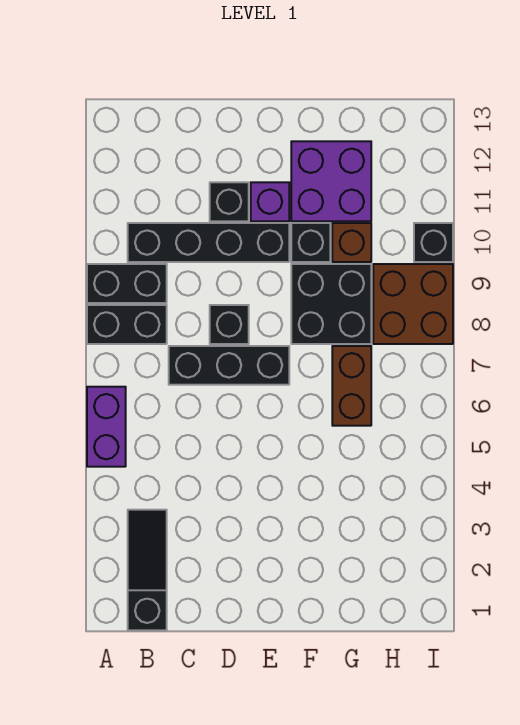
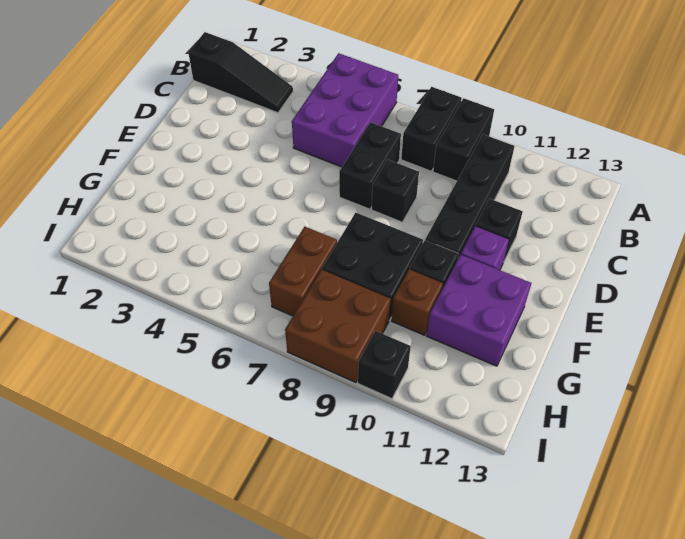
purple 1x2 brick [87,387,126,467] -> purple 2x3 brick [292,53,398,167]
black 1x3 brick [169,346,289,385] -> black 1x2 brick [339,122,401,209]
brown 1x2 brick [332,346,371,426] -> brown 1x2 brick turned to [269,227,337,316]

